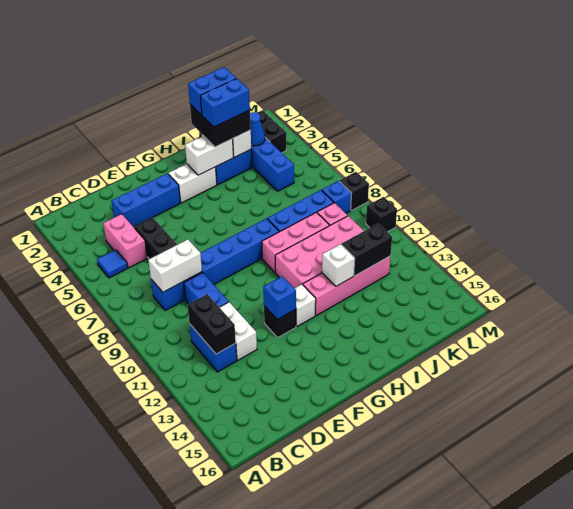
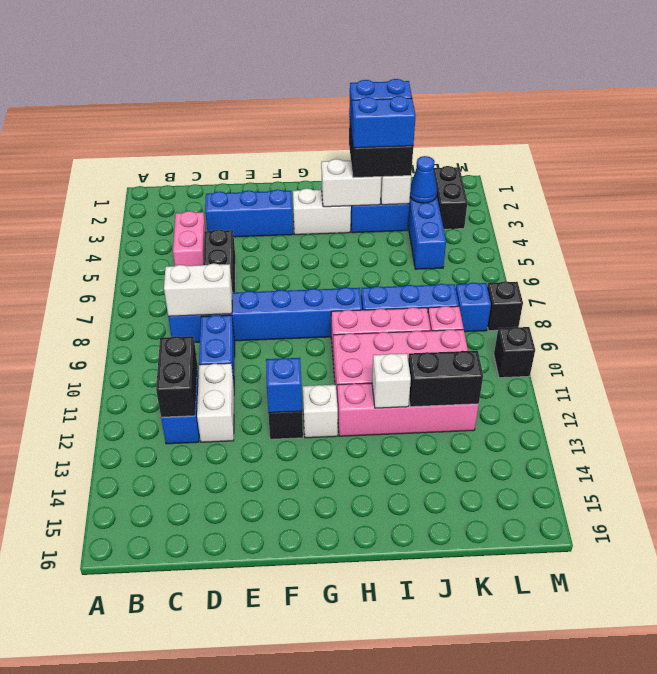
blue 1x1 tile [97,250,128,278] -> none

